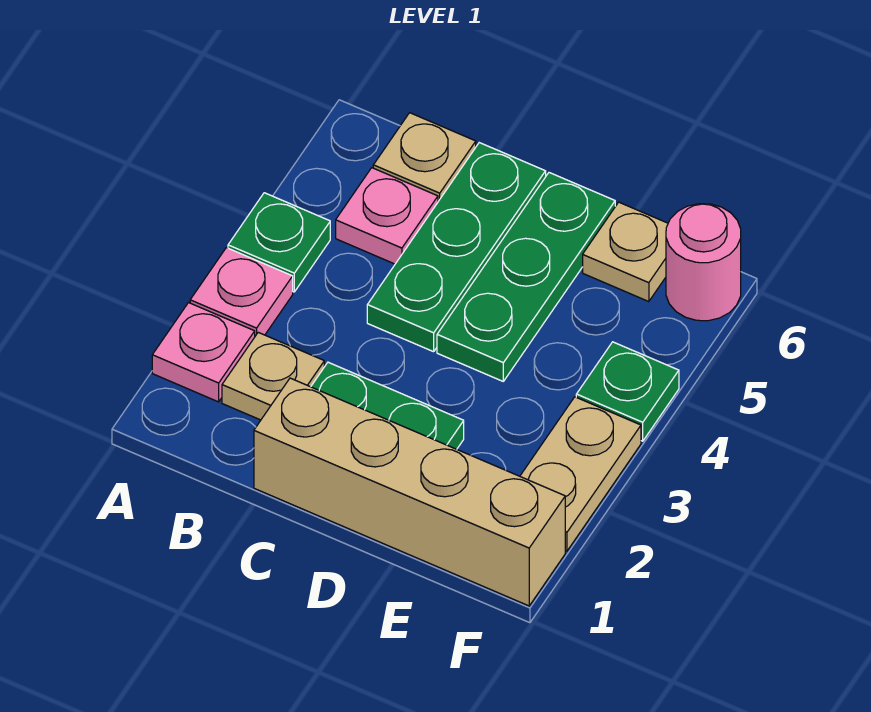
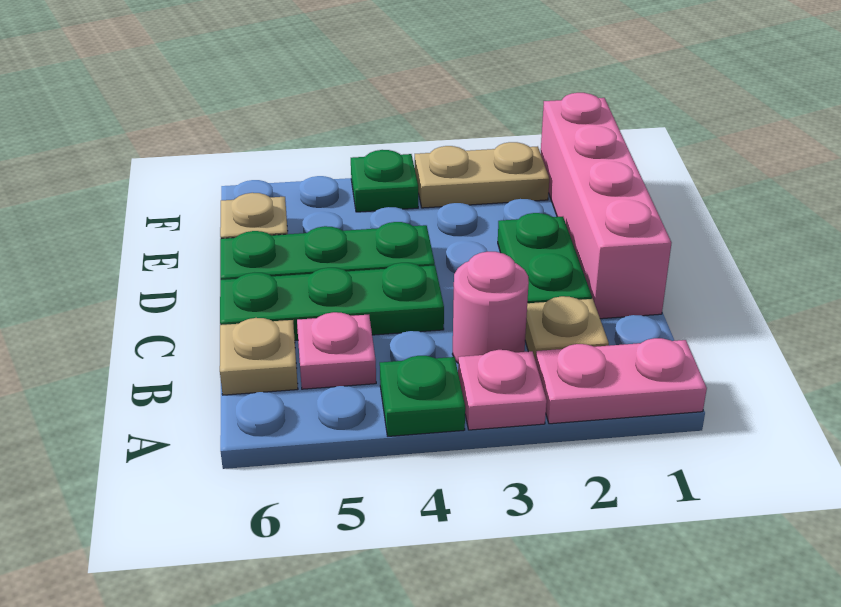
pink 1x1 plate [152,303,255,402] -> pink 1x2 plate [536,338,707,424]
tan 1x4 brick [254,378,565,606] -> pink 1x4 brick [541,93,671,319]
pink 1x1 round brick [666,204,741,321] -> pink 1x1 round brick moved to [453,252,529,363]

